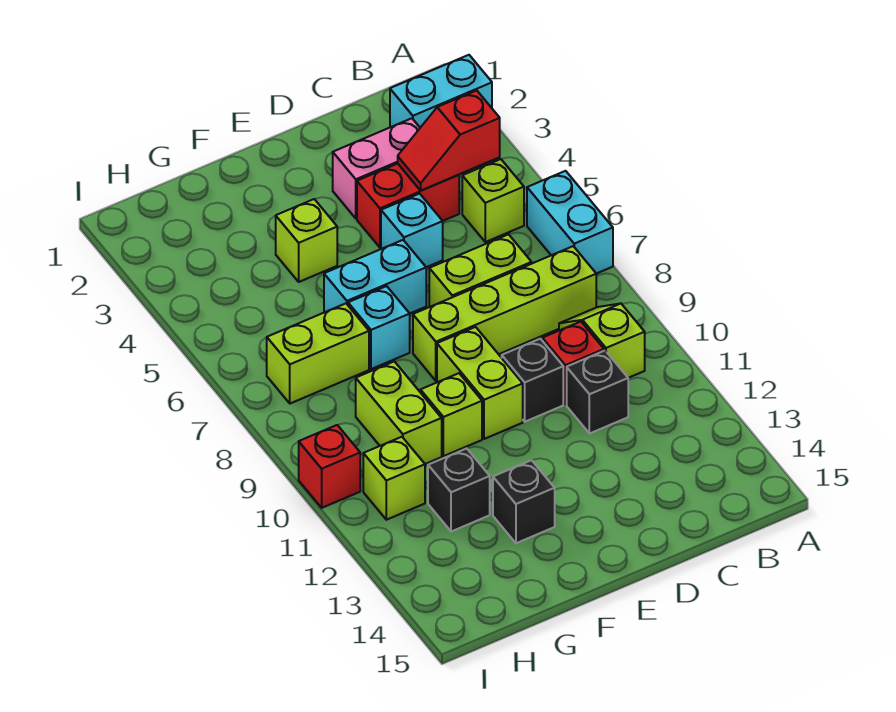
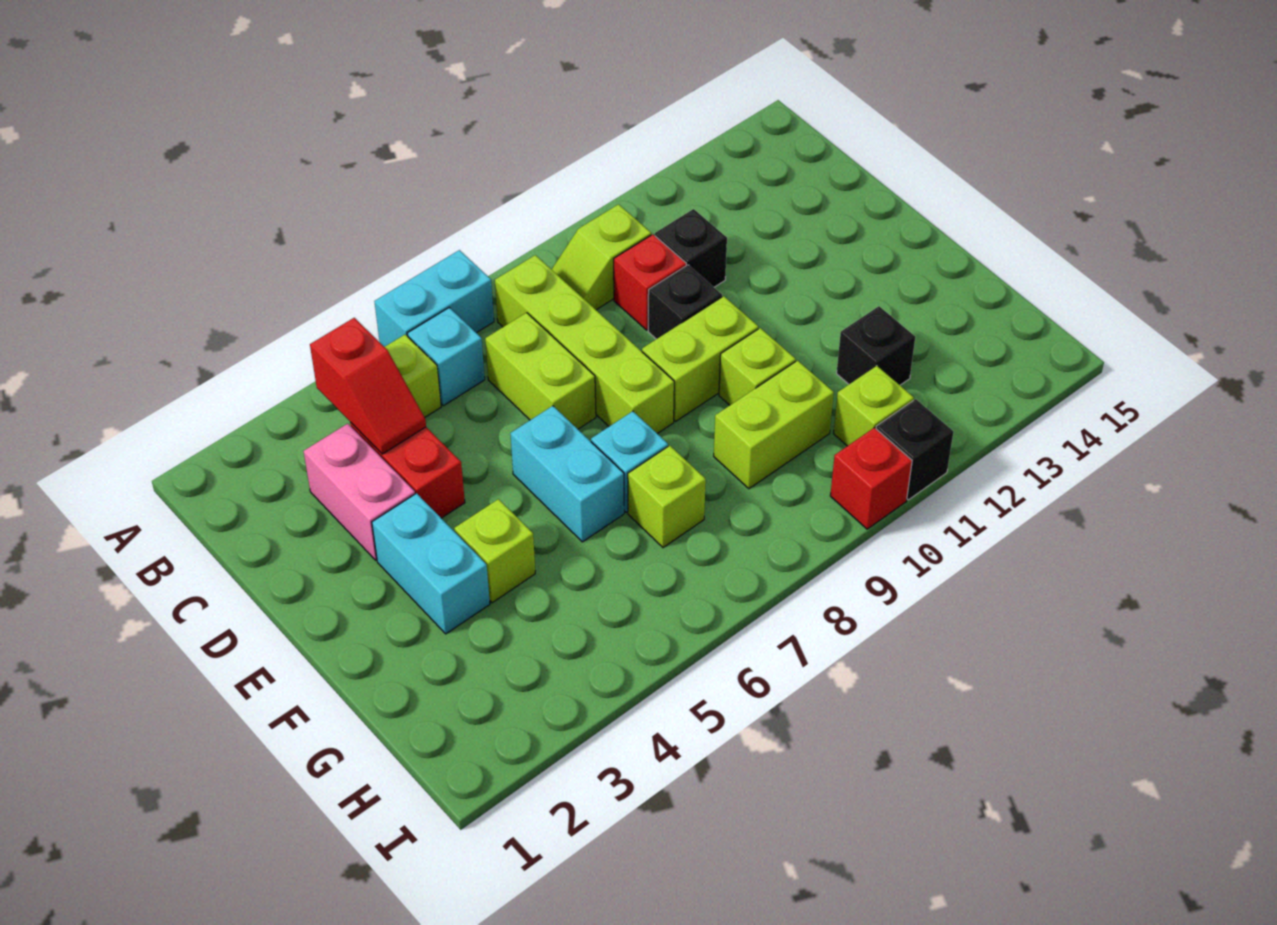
cyan 1x2 brick [390,55,492,128] -> cyan 1x2 brick moved to [372,493,490,634]
cyan 1x1 brick [381,194,443,267] -> cyan 1x1 brick moved to [407,307,485,406]
black 1x1 brick [493,460,555,543] -> black 1x1 brick moved to [876,399,953,500]
lime 1x2 brick [267,303,369,404] -> lime 1x1 brick [628,446,706,548]

